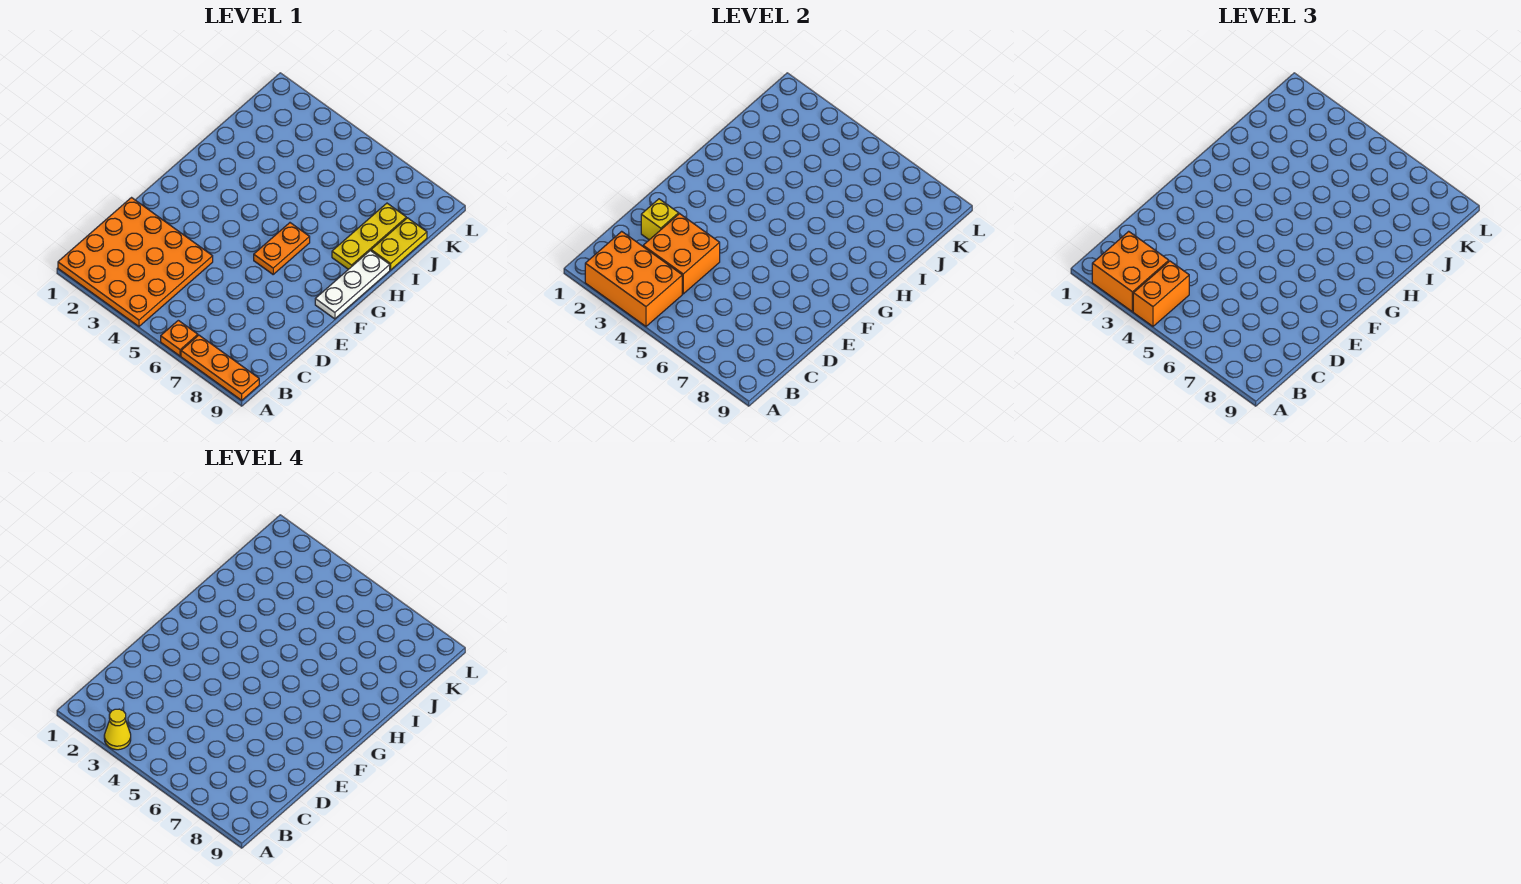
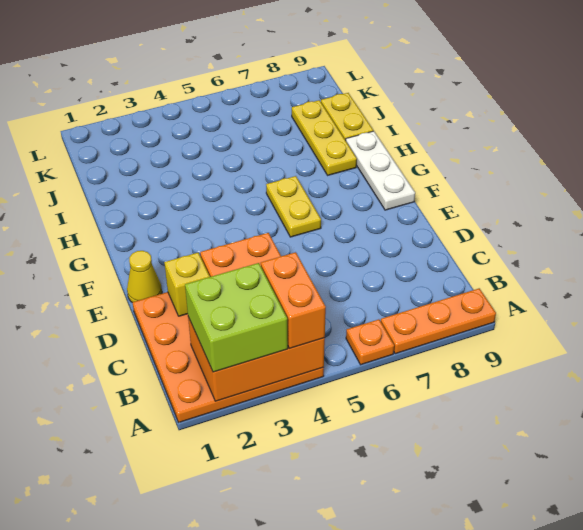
orange 2x2 brick [1092,231,1169,312] -> lime 2x2 brick [185,263,288,372]
yellow 1x1 cone [104,709,131,750] -> yellow 1x1 cone moved to [127,251,162,302]
orange 1x2 plate [254,223,310,274] -> yellow 1x2 plate [266,176,321,237]

